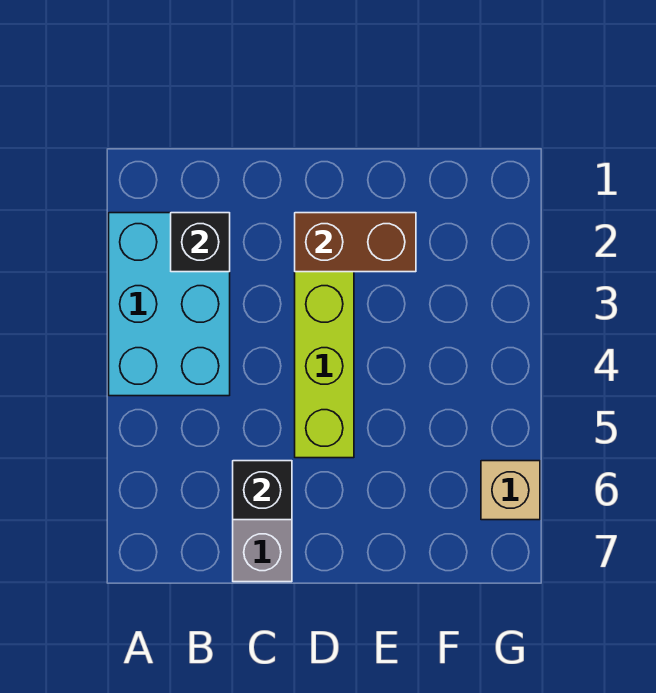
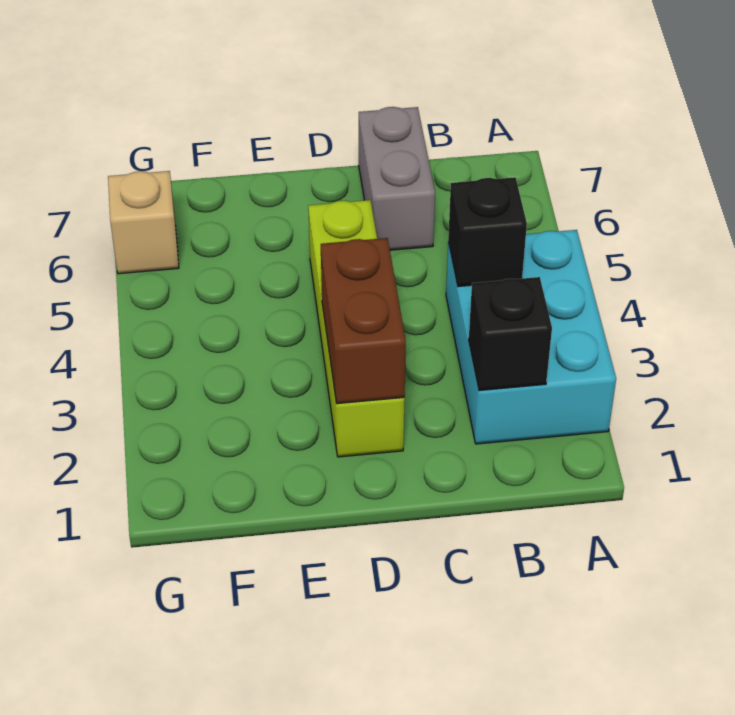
black 1x1 brick [233,461,292,520] -> black 1x1 brick moved to [448,177,527,287]
brown 1x2 brick [295,213,416,272] -> brown 1x2 brick turned to [321,238,406,404]

